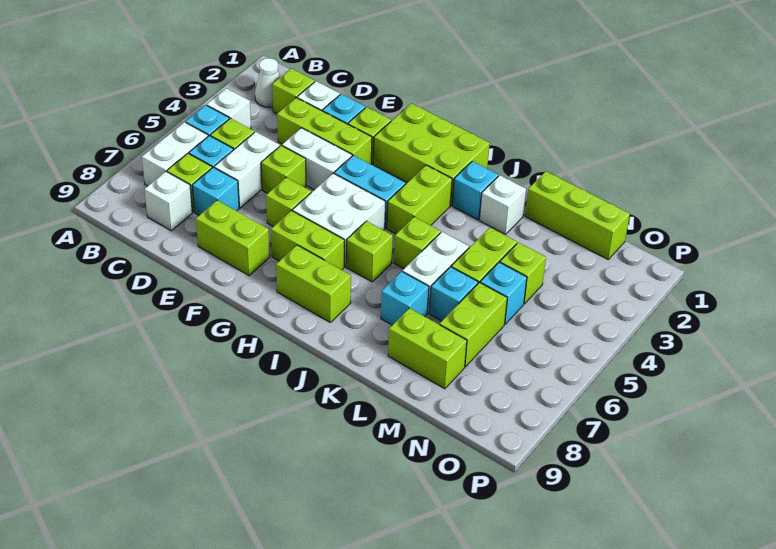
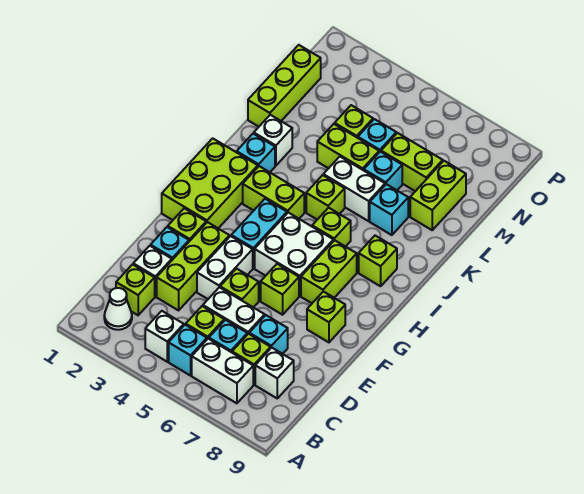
lime 1x2 brick [196,200,270,276] -> lime 1x1 brick [307,292,345,342]
lime 1x2 brick [276,245,351,322] -> lime 1x1 brick [359,236,397,286]

